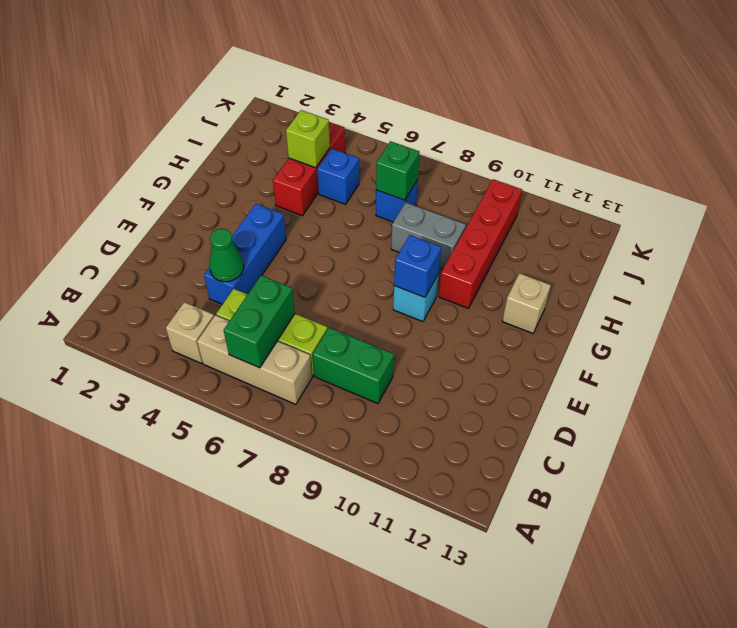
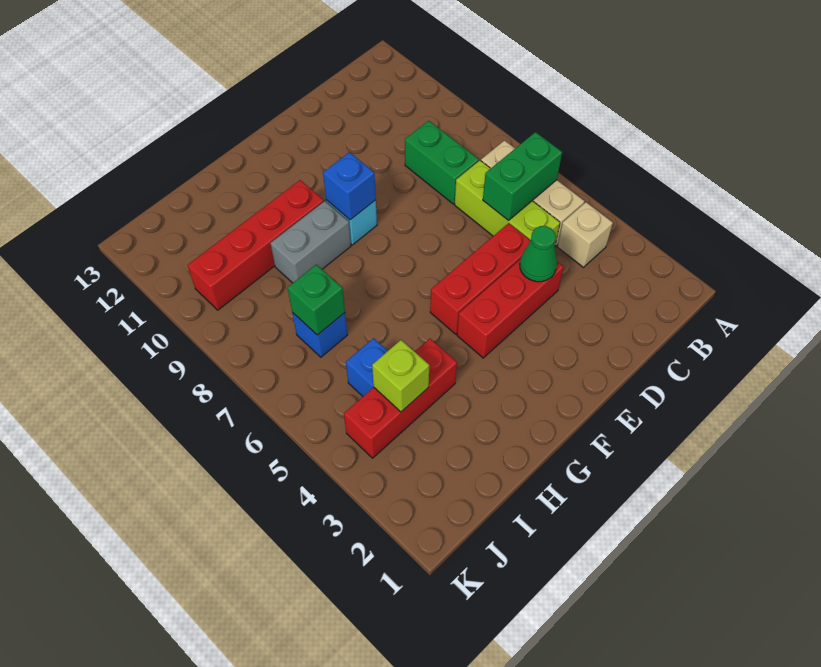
blue 1x3 brick [204,204,286,304] -> red 1x3 brick [457,260,563,358]
none -> red 1x3 brick [430,223,531,334]
tan 1x1 brick [502,273,551,333] -> none
grey 1x2 brick [391,203,466,269] -> grey 1x2 brick turned to [270,201,351,283]

